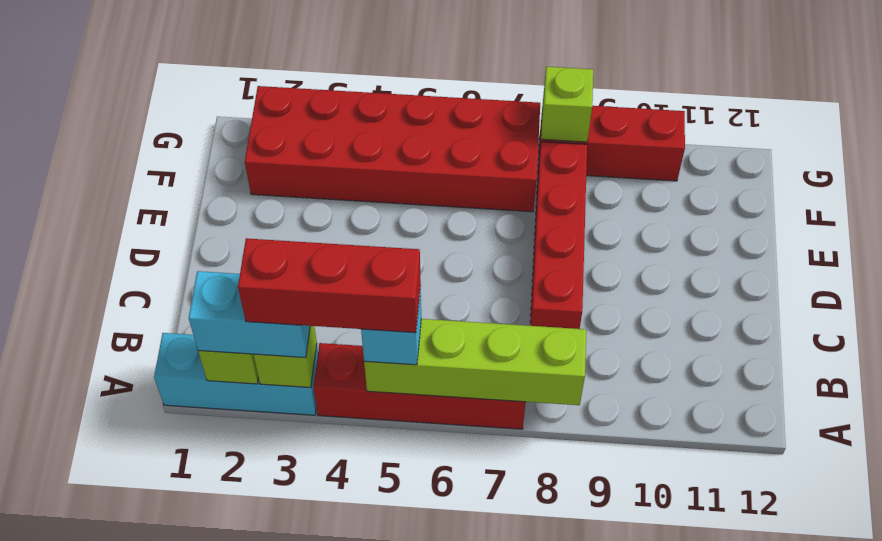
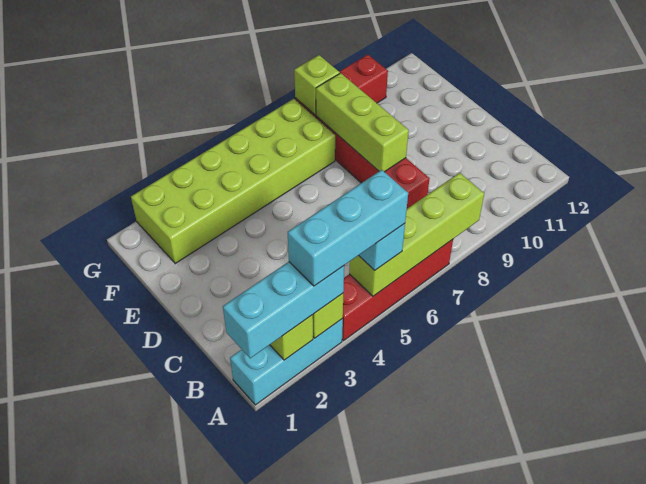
cyan 1x2 brick [189,271,310,358] -> cyan 1x3 brick [223,262,344,358]
red 1x3 brick [238,238,421,333] -> cyan 1x3 brick [288,170,408,286]
none -> lime 1x3 brick [316,73,409,172]
red 2x6 brick [245,86,540,212] -> lime 2x6 brick [131,99,335,263]

